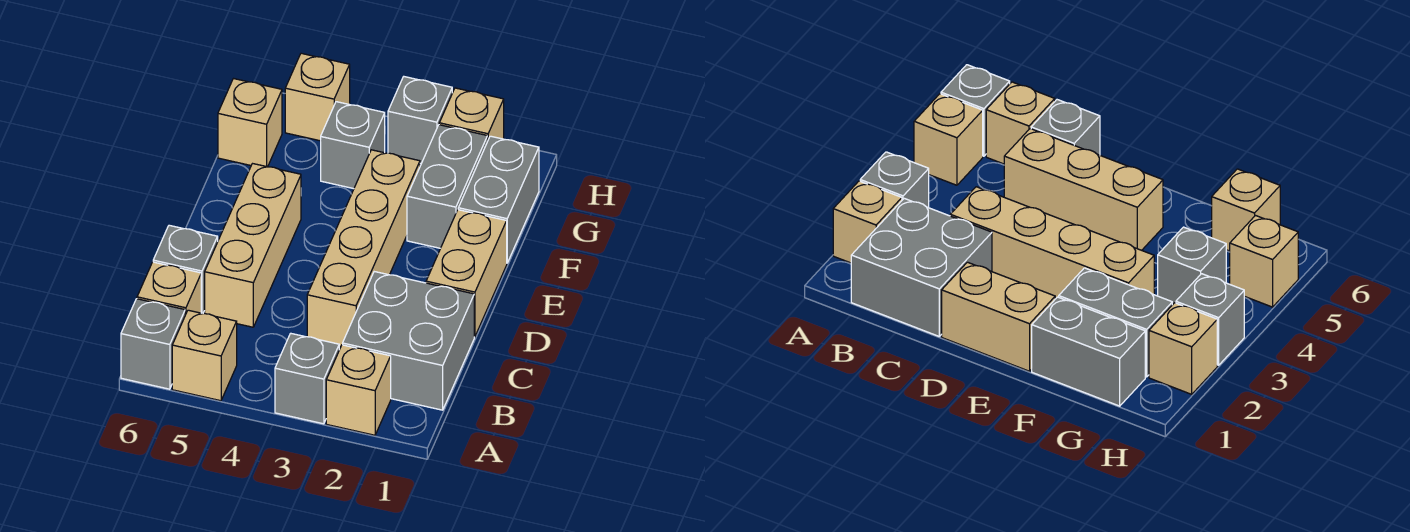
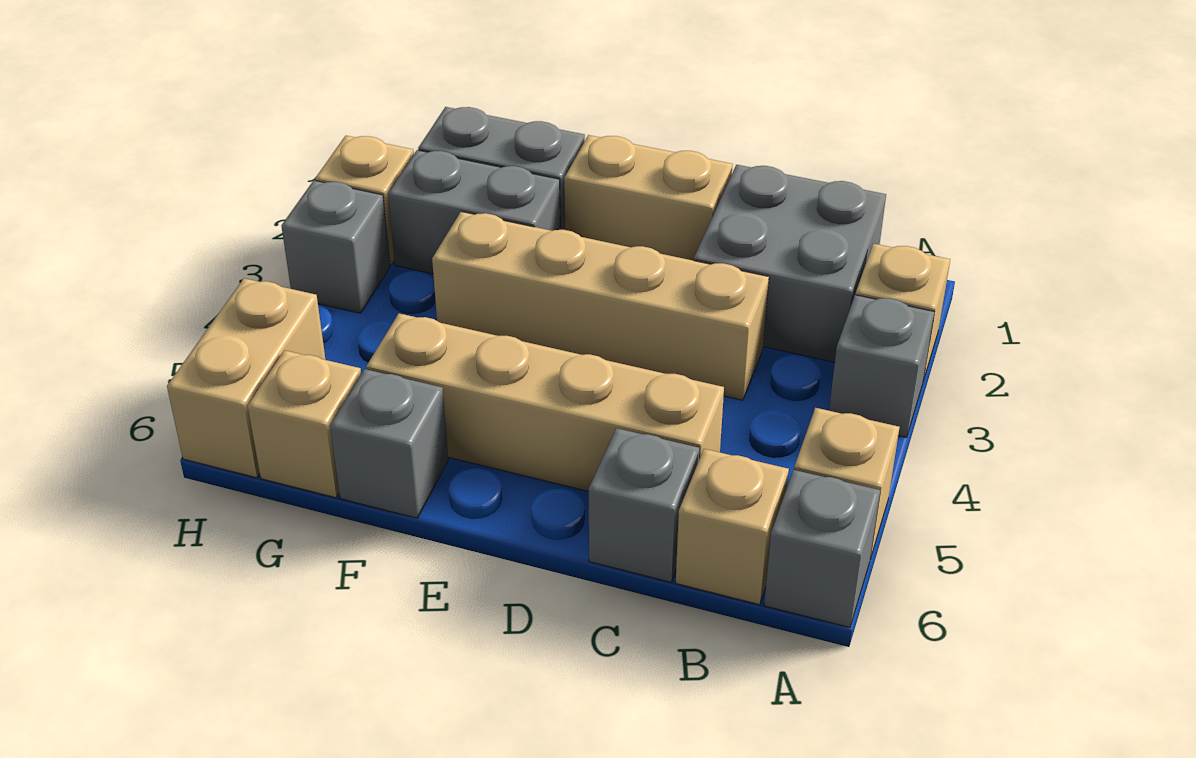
tan 1x3 brick [205,164,301,327] -> tan 1x4 brick [366,313,724,491]
grey 1x1 brick [321,102,385,189] -> grey 1x1 brick moved to [330,369,448,518]
tan 1x1 brick [285,53,350,141] -> tan 1x2 brick [167,278,326,478]

